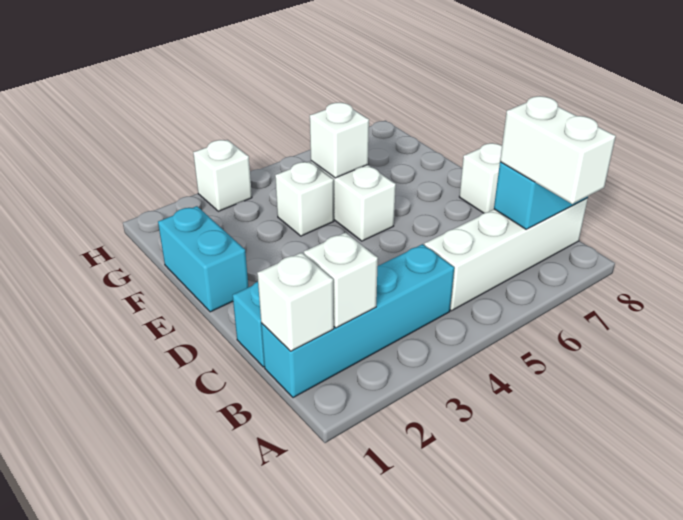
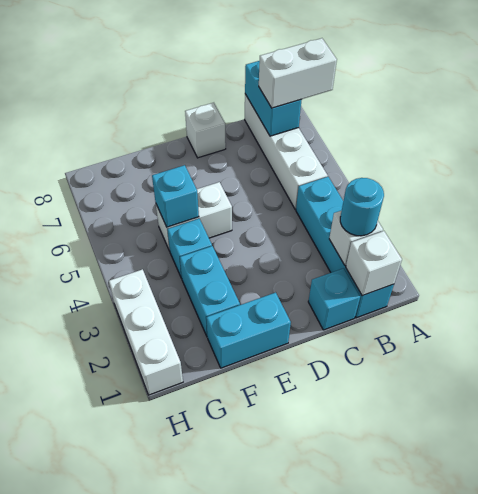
none -> cyan 1x1 round brick [340,178,384,236]
none -> cyan 1x2 brick [180,246,240,336]
white 1x1 brick [275,162,334,236] -> cyan 1x1 brick [167,219,212,278]
white 1x1 brick [310,103,369,178] -> cyan 1x1 brick [152,165,199,227]
white 1x1 brick [193,140,252,211] -> white 1x3 brick [109,269,183,395]

